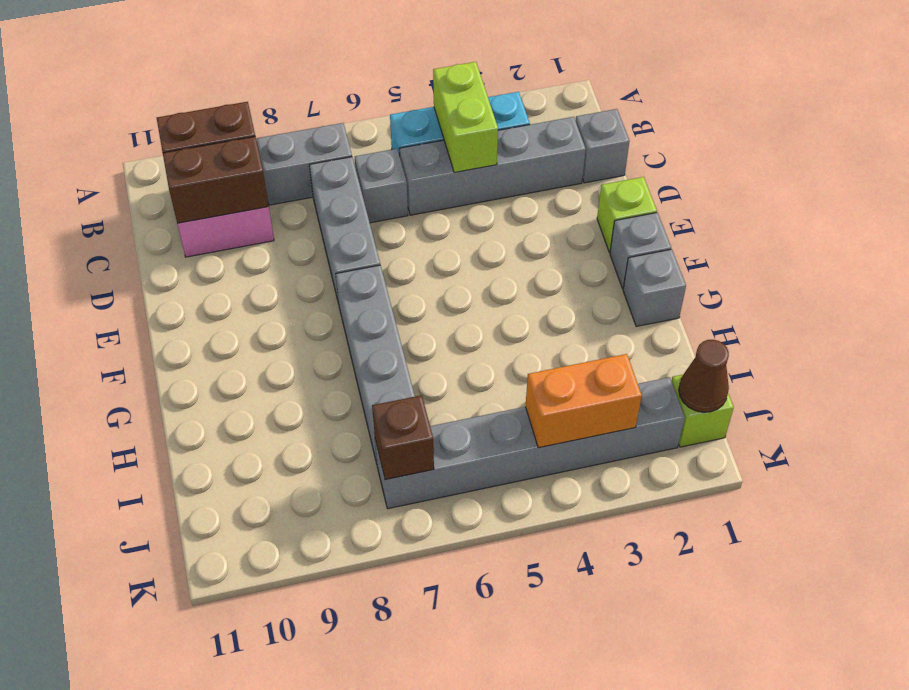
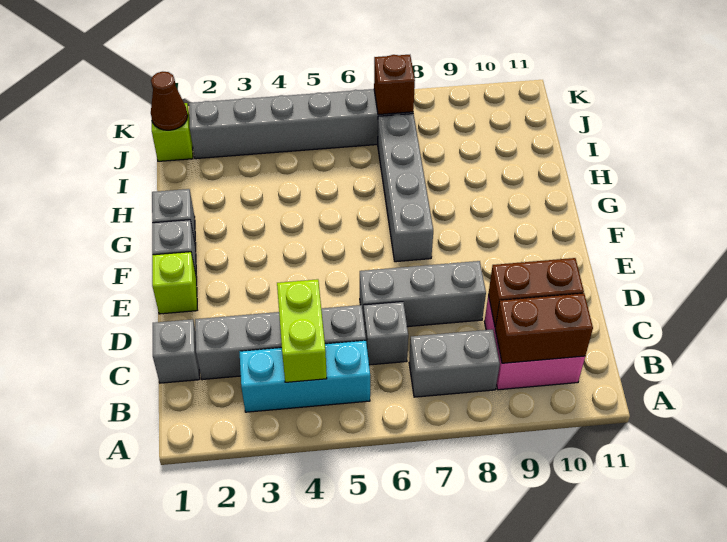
grey 1x3 brick [309,157,380,303] -> grey 1x3 brick turned to [360,261,486,327]
orange 1x2 brick [525,354,642,448] -> none

